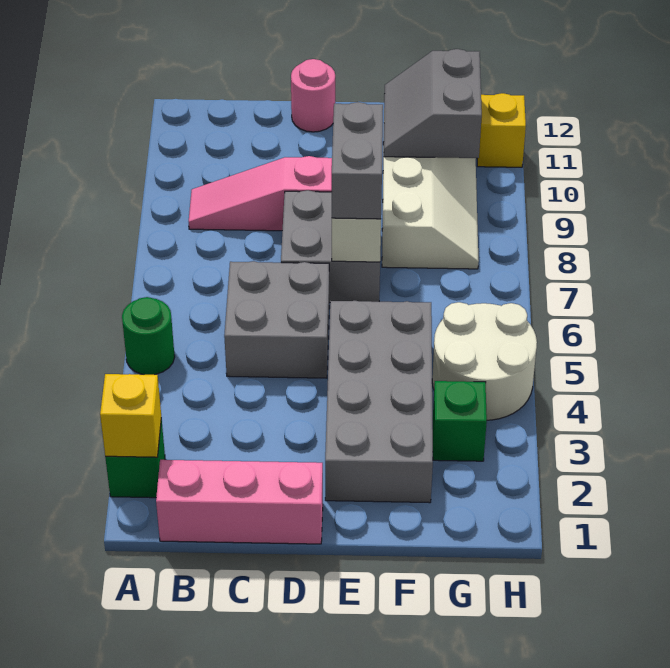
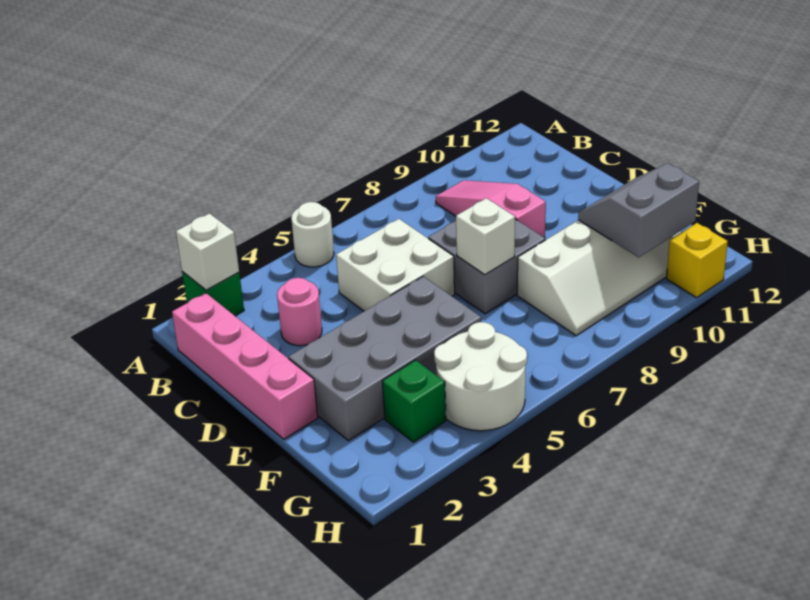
yellow 1x1 brick [100,374,161,457] -> white 1x1 brick [176,213,239,290]
green 1x1 round brick [122,297,175,375] -> white 1x1 round brick [291,202,334,267]
pink 1x3 brick [156,460,323,544] -> pink 1x4 brick [172,293,318,439]
grey 2x2 brick [224,261,329,378] -> white 2x2 brick [336,219,455,311]
pink 1x1 round brick [291,59,335,132] -> pink 1x1 round brick moved to [277,278,322,346]
grey 1x2 brick [332,102,383,219] -> none

